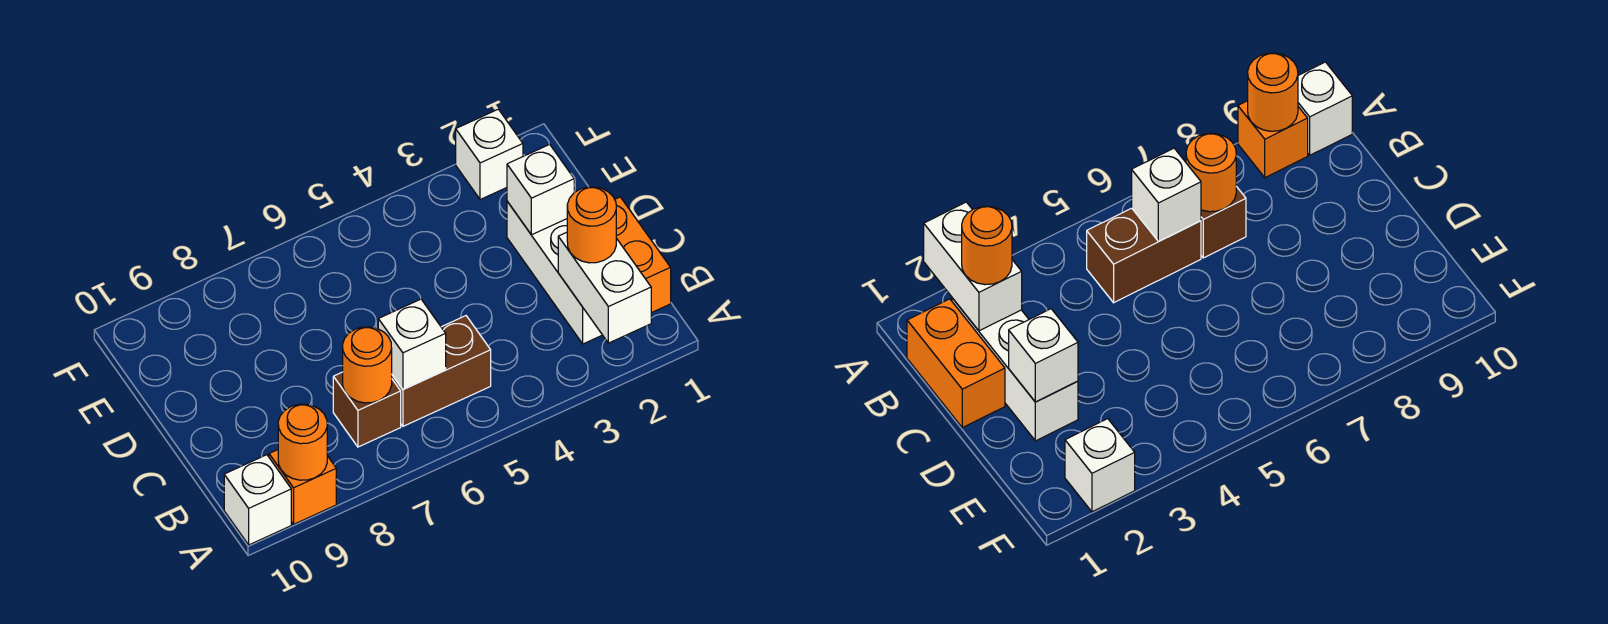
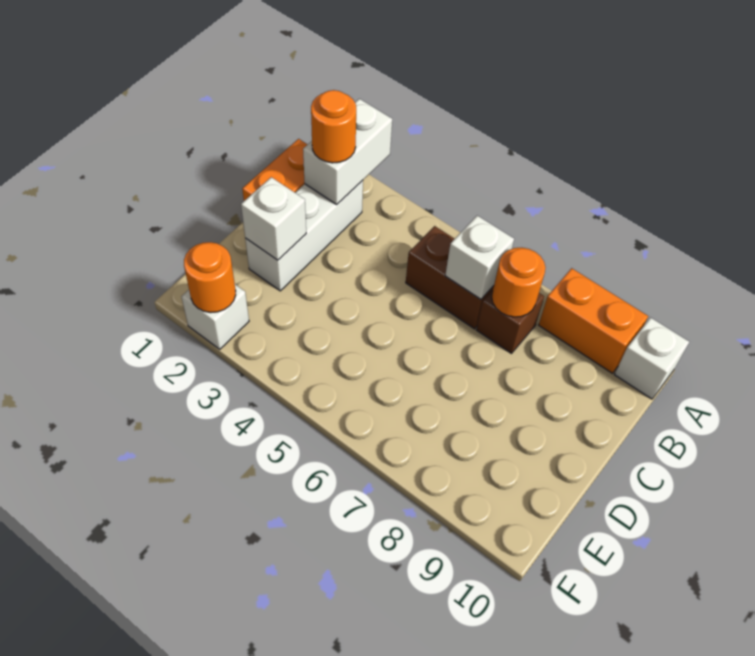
orange 1x1 brick [269,450,336,524] -> orange 1x2 brick [539,268,648,373]
orange 1x1 round brick [278,404,327,480] -> orange 1x1 round brick moved to [184,242,236,313]

